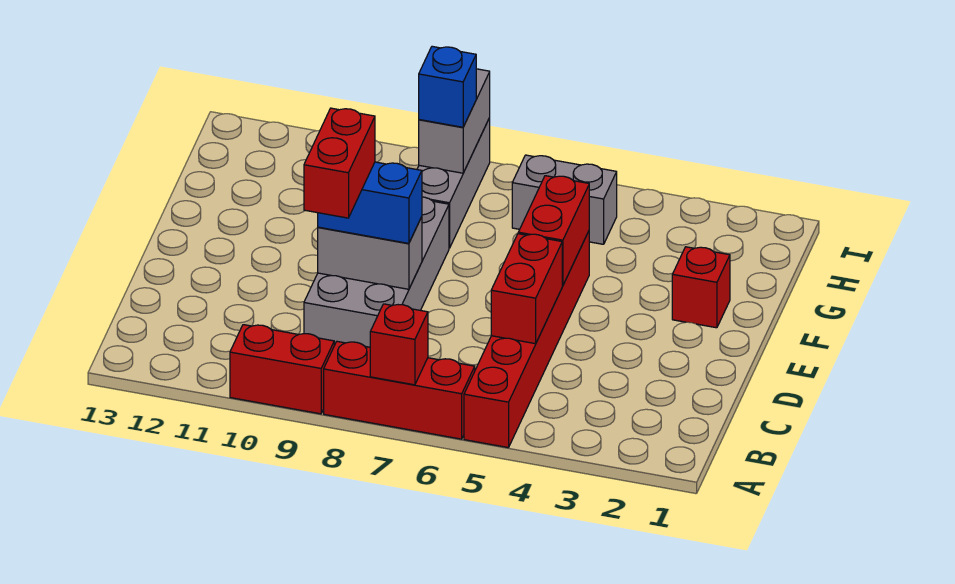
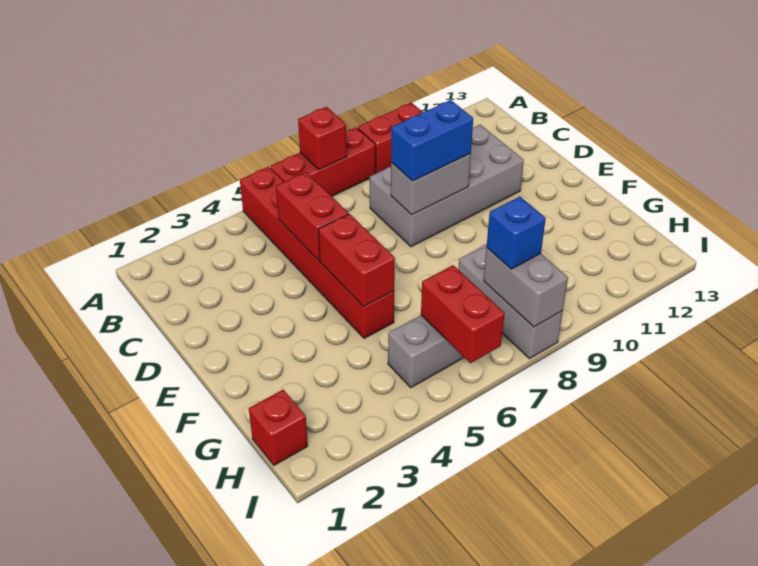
grey 2x4 brick [304,197,449,347] -> grey 2x4 brick turned to [370,125,524,247]
red 1x2 brick [304,108,375,218] -> red 1x2 brick moved to [421,265,505,363]
red 1x1 brick [672,247,730,328] -> red 1x1 brick moved to [249,390,308,465]

